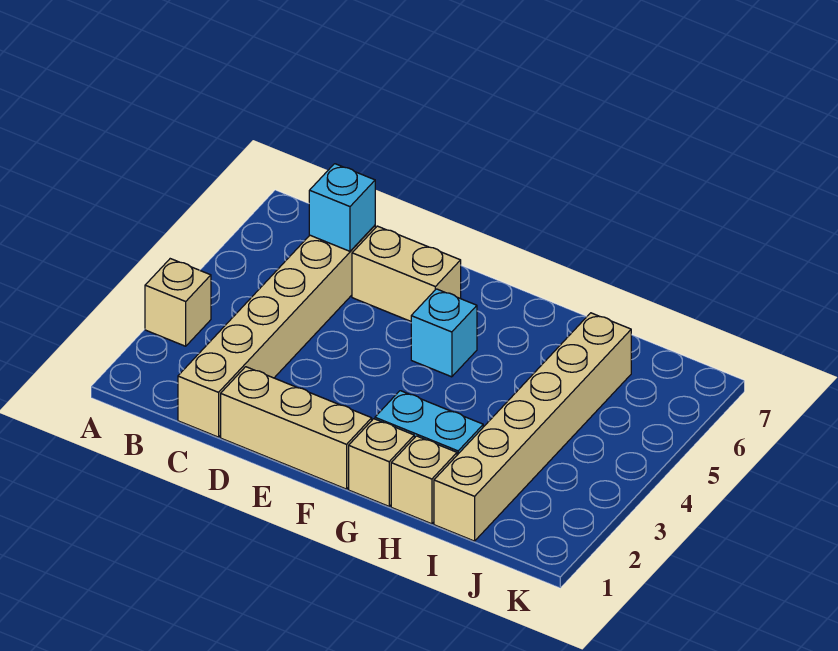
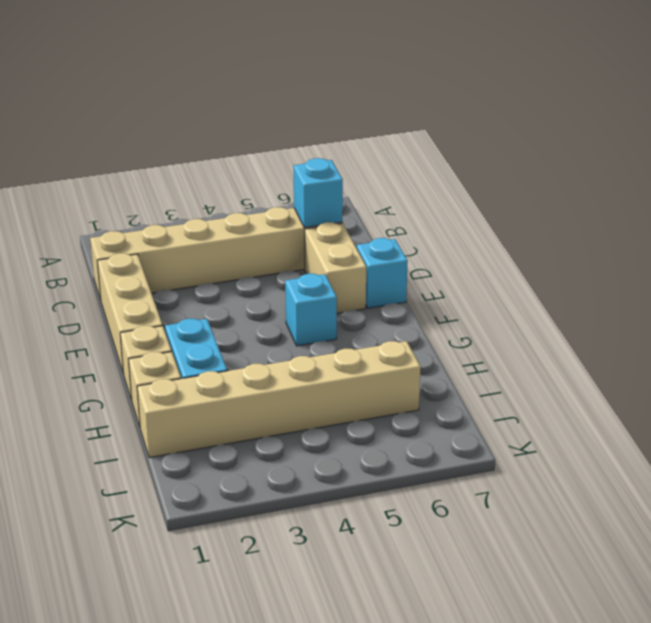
tan 1x1 brick [145,259,211,346] -> none
none -> cyan 1x1 brick [357,238,408,308]

